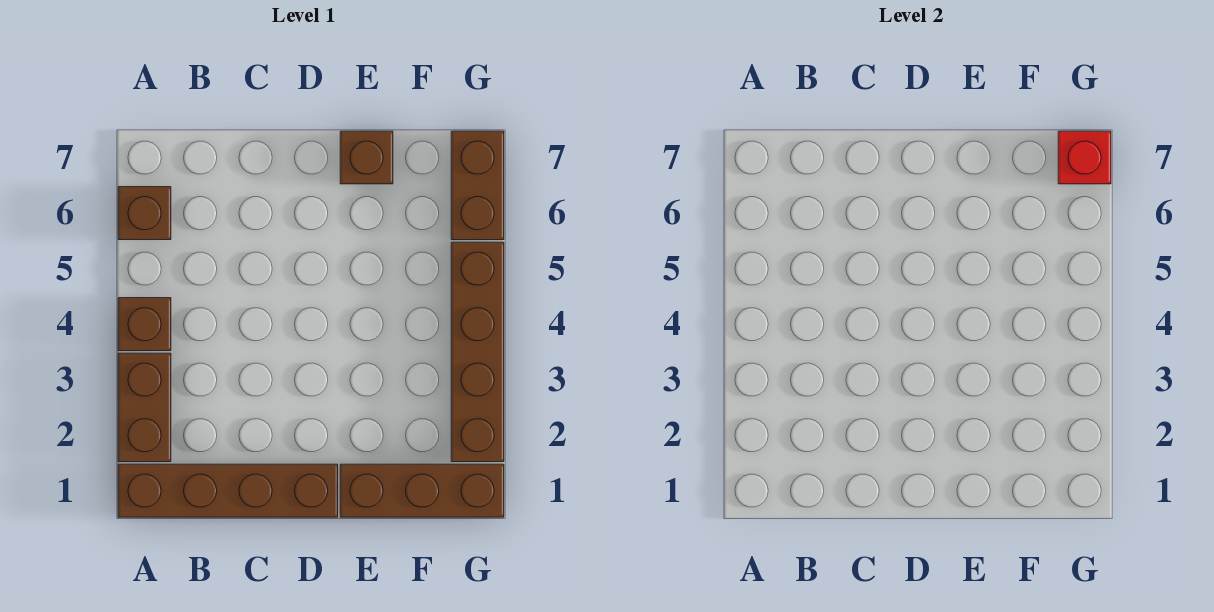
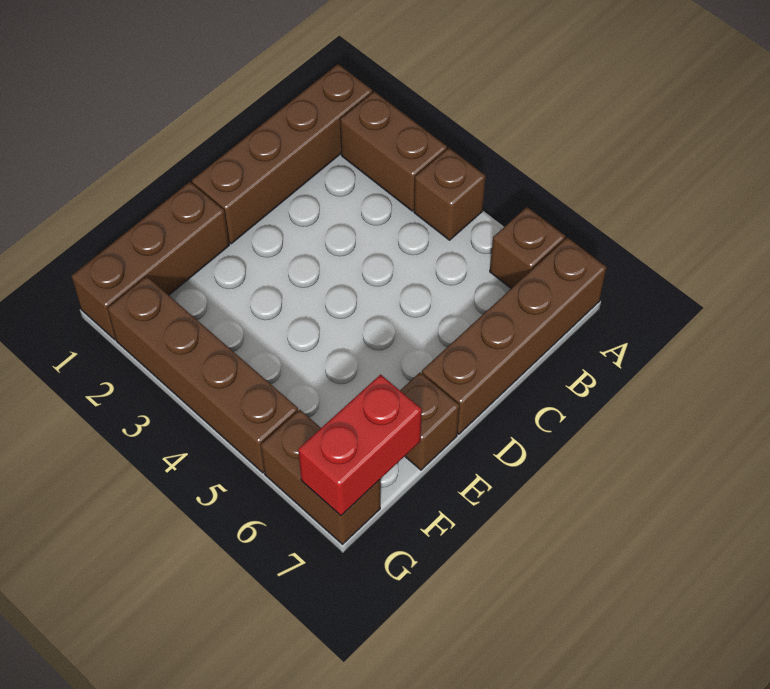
none -> brown 1x4 brick [422,238,607,434]
red 1x1 brick [1058,131,1111,184] -> red 1x2 brick [298,375,422,515]

